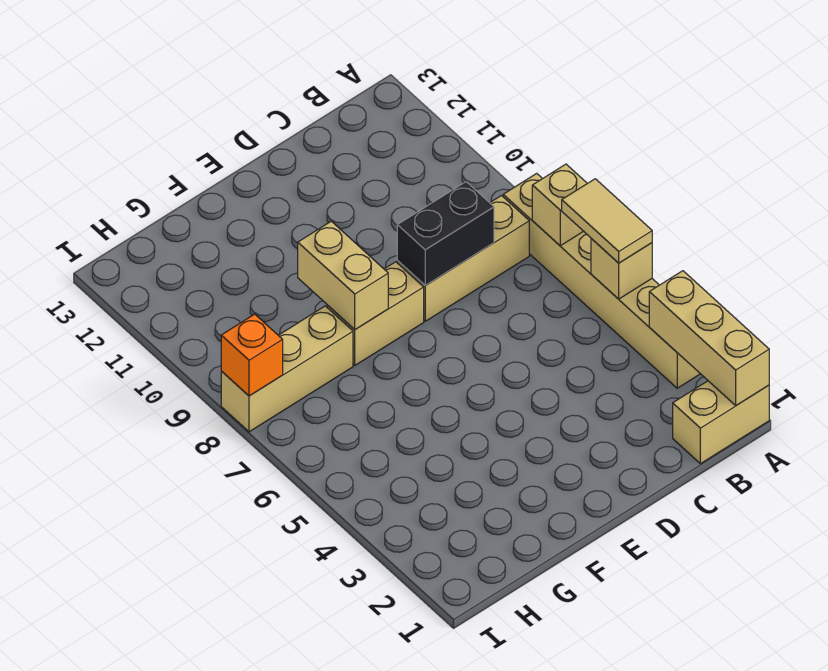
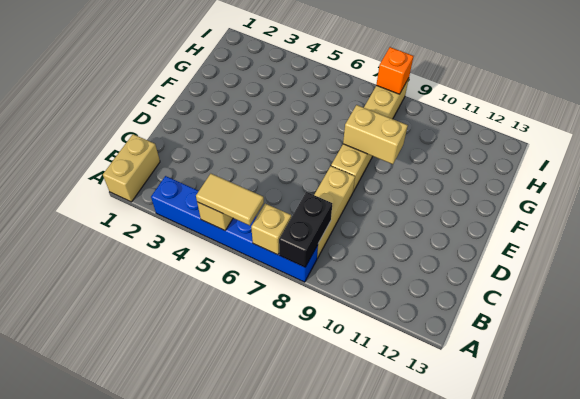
tan 1x3 brick [649,271,769,405] -> none
tan 1x6 brick [503,174,700,388] -> blue 1x6 brick [151,176,318,282]
black 1x2 brick [397,182,494,285] -> black 1x2 brick moved to [279,192,332,267]

